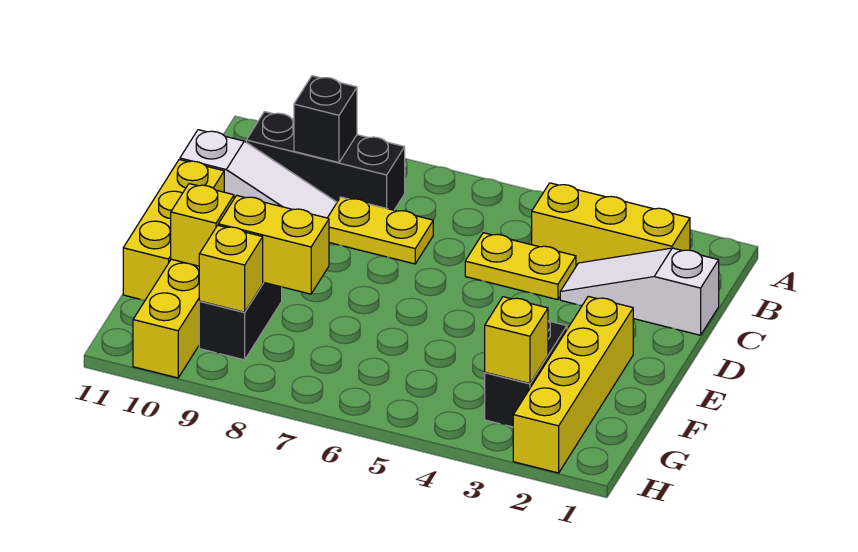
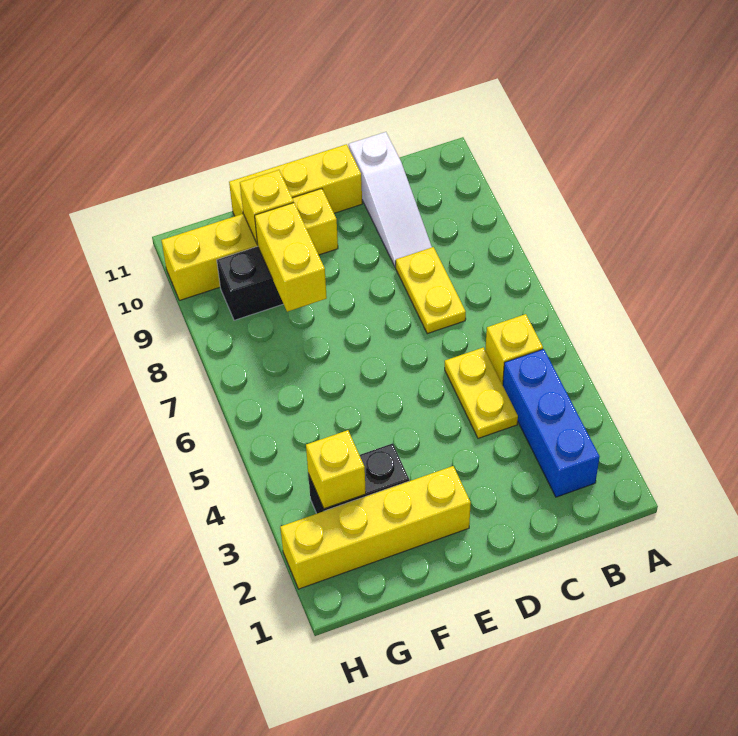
yellow 1x3 brick [532,183,690,266] -> blue 1x3 brick [503,349,600,497]
black 1x3 brick [246,112,405,210] -> none
black 1x1 brick [294,76,357,163] -> none
white 1x3 slope [560,248,719,335] -> none
yellow 1x1 brick [199,225,263,312] -> yellow 1x1 brick moved to [485,314,543,385]

